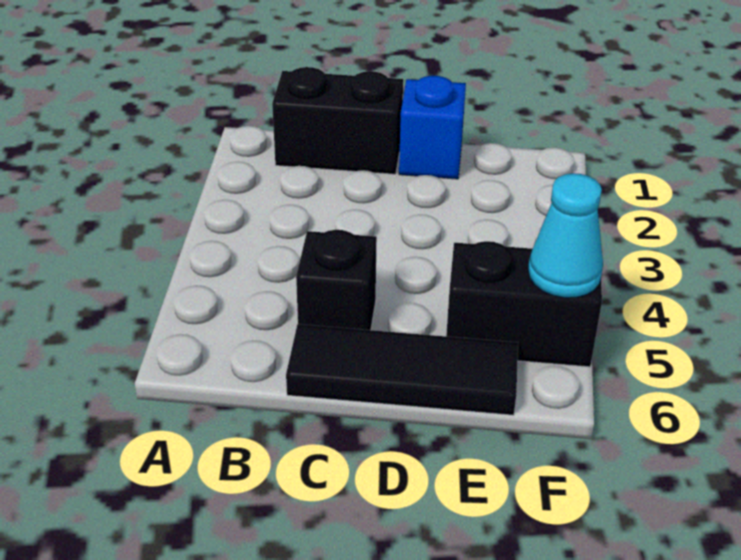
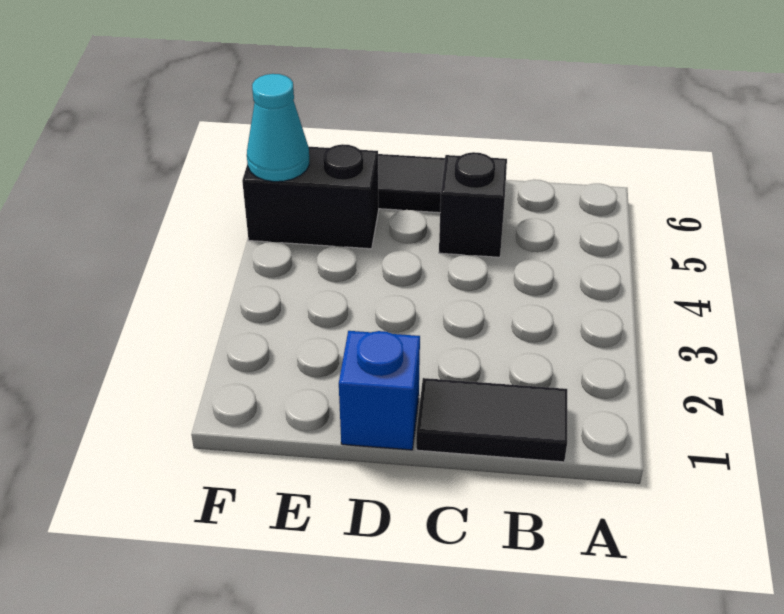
black 1x2 brick [272,67,403,174] -> black 1x2 tile [416,378,567,462]

